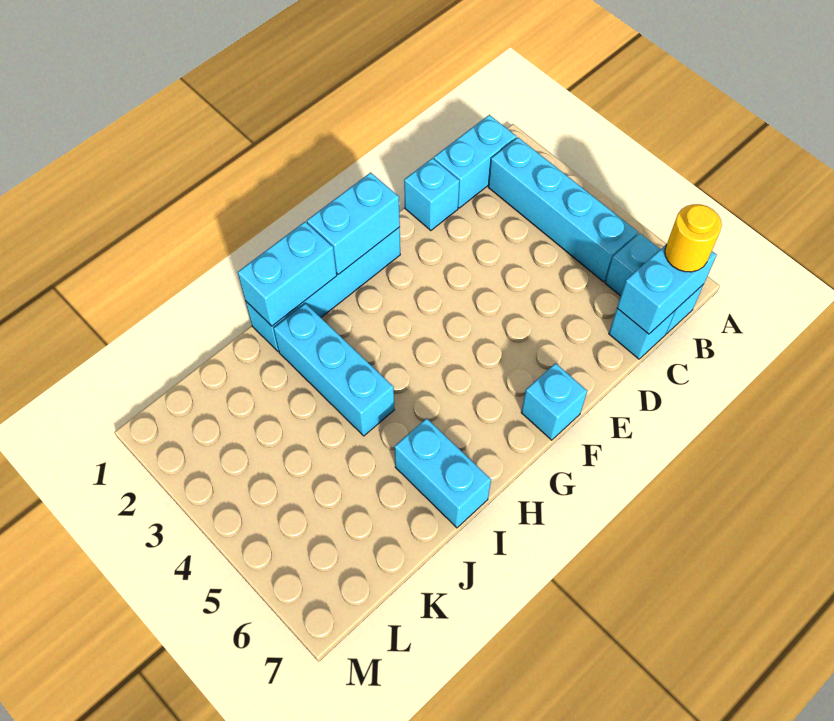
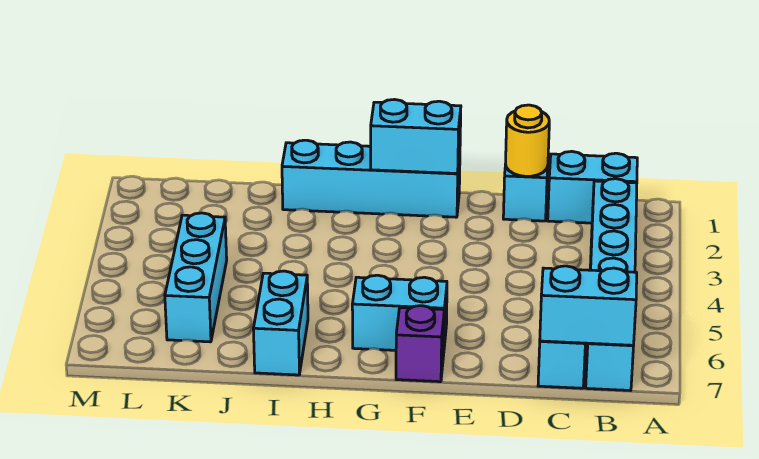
yellow 1x1 round brick [665,204,722,272] -> yellow 1x1 round brick moved to [506,105,549,176]
cyan 1x1 brick [521,363,587,440] -> purple 1x1 brick [396,306,444,382]
cyan 1x2 brick [238,222,337,326] -> cyan 1x2 brick moved to [352,275,447,350]
cyan 1x3 brick [273,303,394,436] -> cyan 1x3 brick moved to [165,213,227,342]

